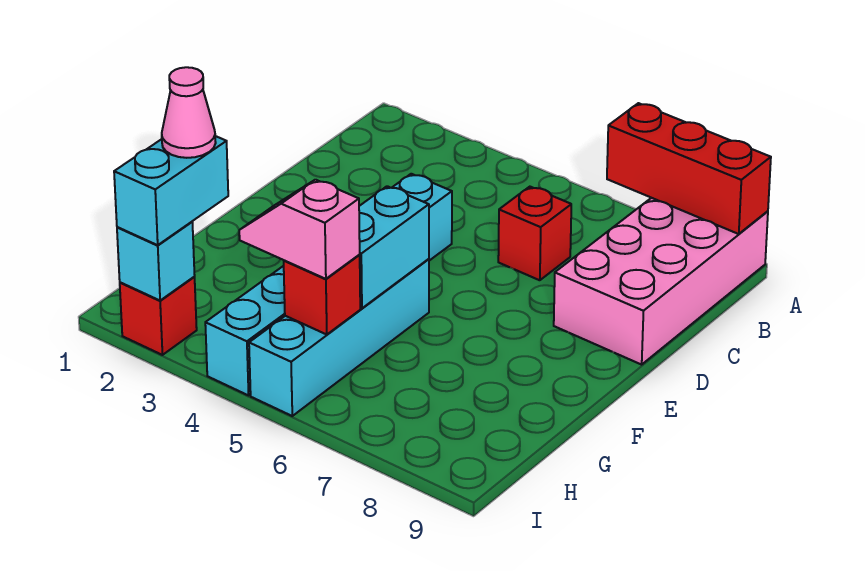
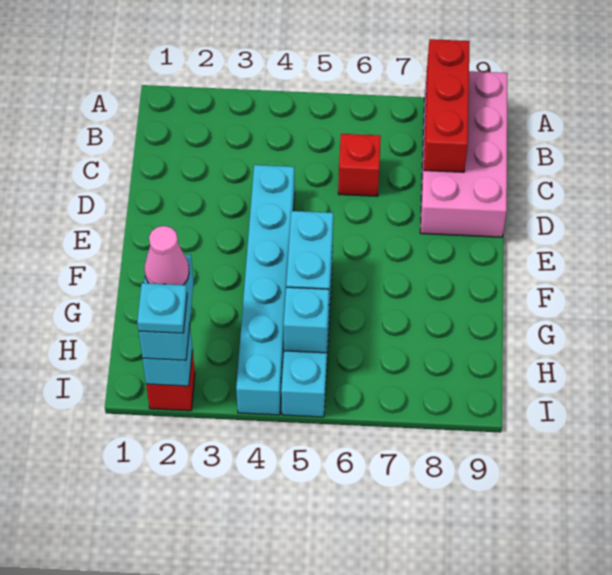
red 1x3 brick [607,103,771,234] -> red 1x3 brick turned to [424,39,470,172]
pink 1x2 slope [239,180,360,279] -> none
red 1x1 brick [284,255,360,335] -> cyan 1x1 brick [284,287,329,353]
none -> cyan 1x1 plate [137,283,187,333]

